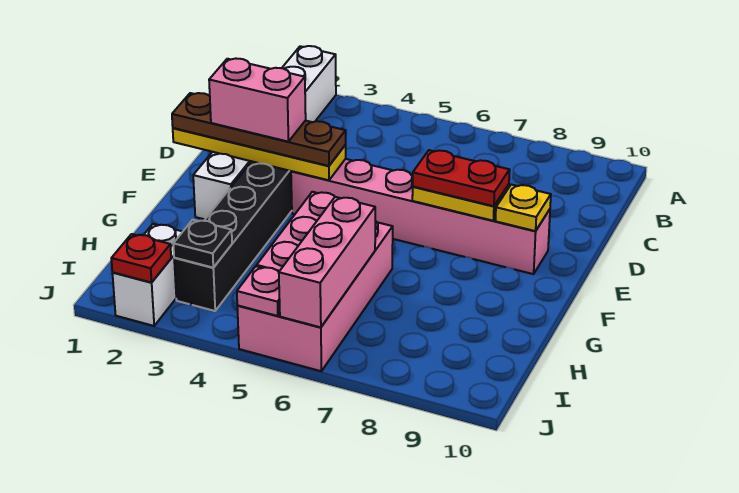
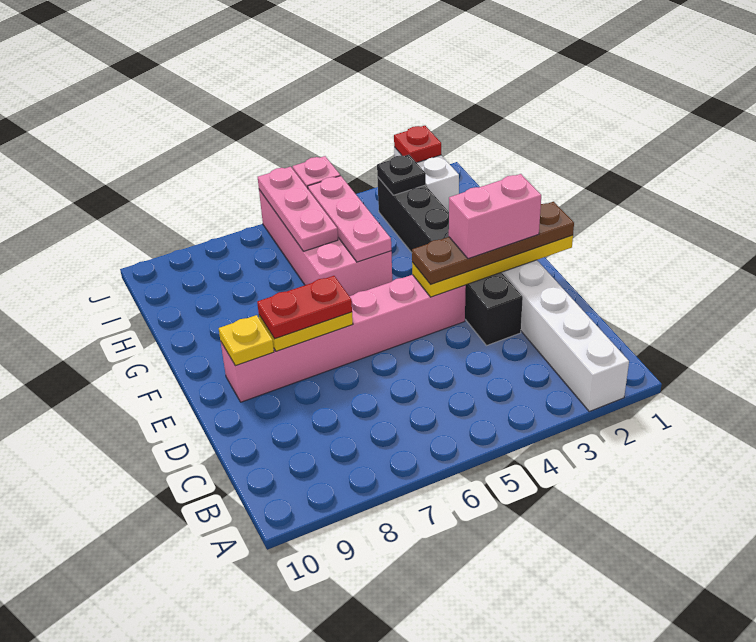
pink 1x3 brick [279,197,375,327] -> pink 1x3 plate [258,167,338,251]

